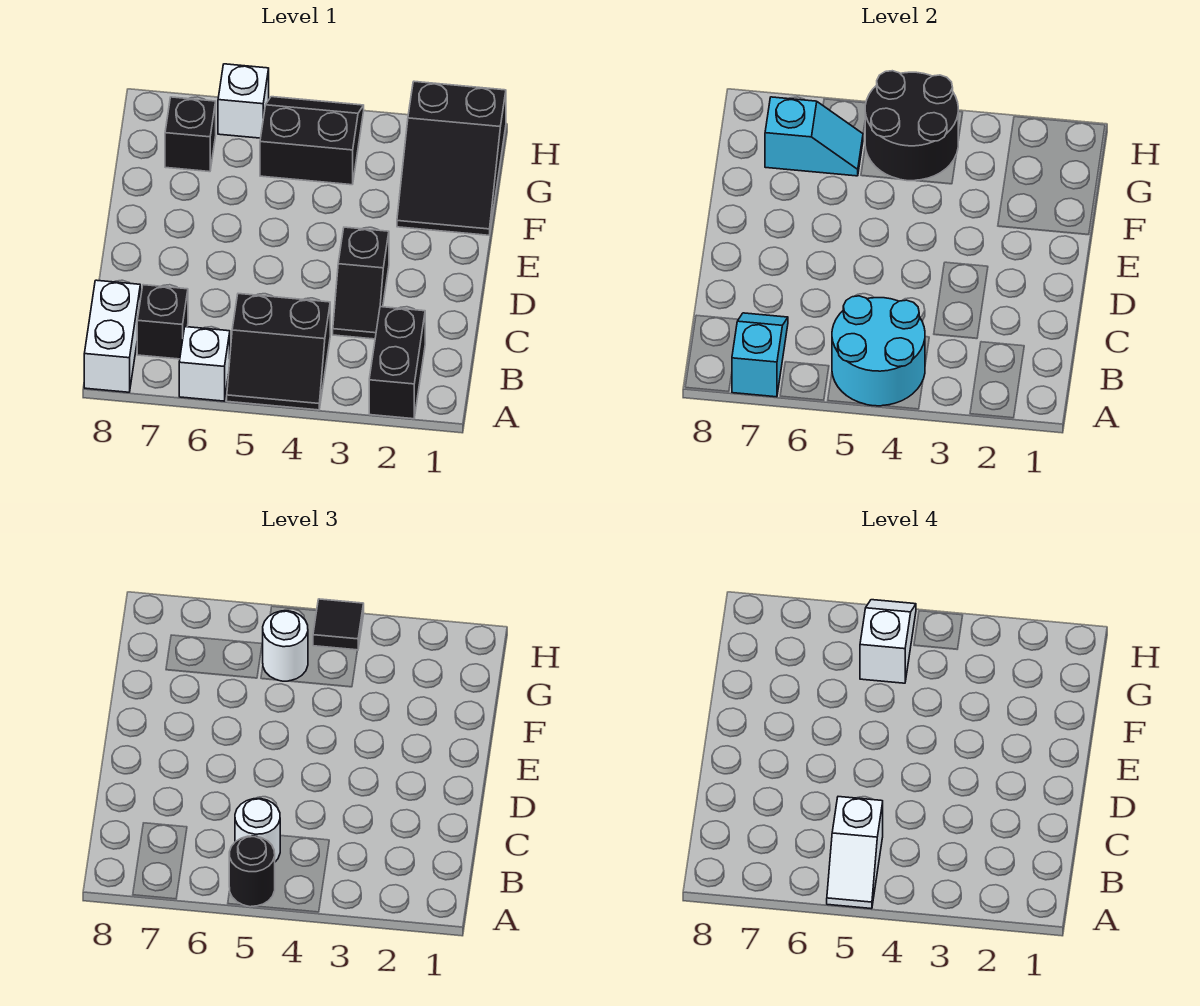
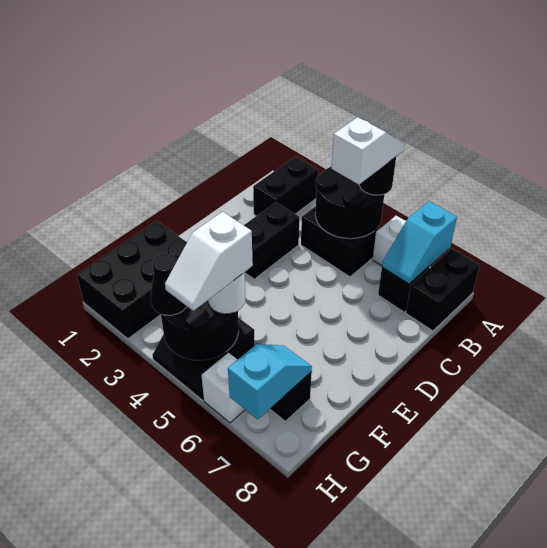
cyan 2x2 round brick [832,296,925,406] -> black 2x2 round brick [315,166,384,239]
white 1x2 brick [84,280,140,392] -> black 1x2 brick [406,249,480,331]
white 1x1 round brick [235,799,280,862] -> none
black 1x2 slope [333,227,389,339] -> black 1x2 brick [244,202,299,279]
black 2x3 slope [397,81,506,235] -> black 2x3 brick [77,221,187,339]
cyan 1x2 slope [765,97,863,176] -> cyan 1x2 slope turned to [228,344,312,419]
black 1x1 tile [313,599,364,650] -> black 1x1 cone [150,254,187,315]

